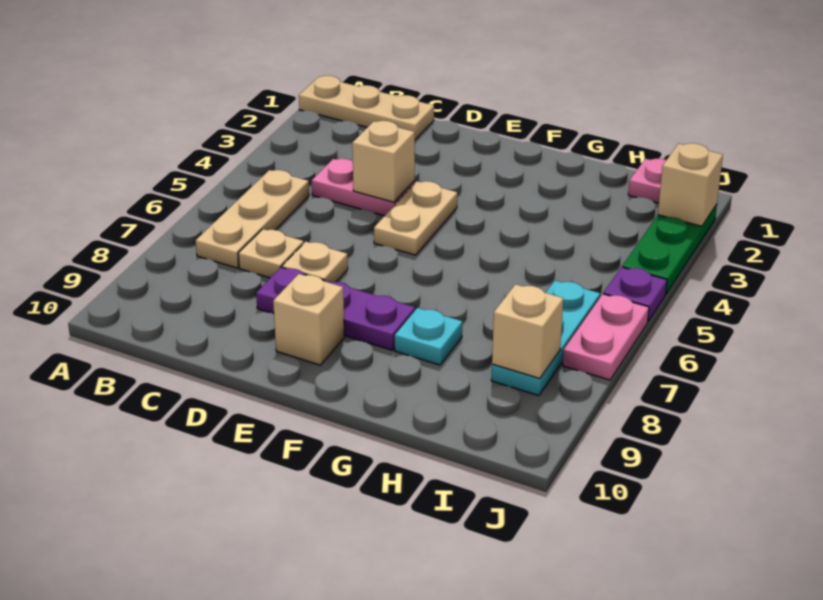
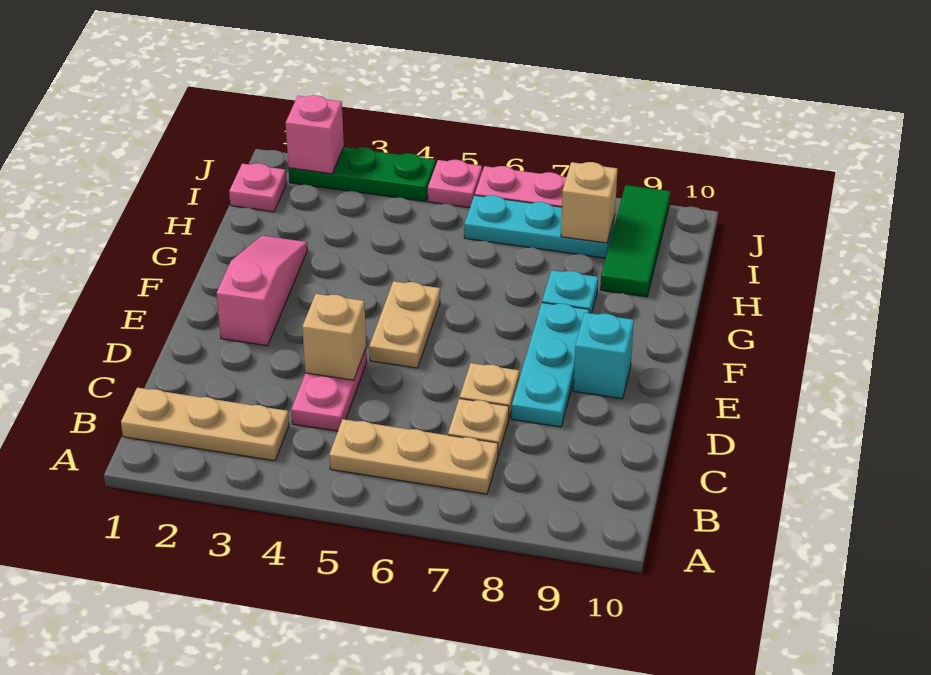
tan 1x3 plate [299,76,434,140] -> tan 1x3 plate turned to [121,388,289,461]
purple 1x3 plate [256,267,415,350] -> cyan 1x3 plate [512,303,589,427]
none -> pink 1x3 slope [216,236,308,346]
tan 1x2 plate [374,181,457,255] -> tan 1x2 plate turned to [369,281,440,368]
tan 1x1 brick [273,274,345,365] -> cyan 1x1 brick [573,313,634,399]
none -> green 1x3 tile [600,185,670,297]
tan 1x1 brick [658,143,723,226] -> pink 1x1 brick [286,95,344,174]
purple 1x1 plate [603,267,667,321] -> pink 1x1 plate [428,160,482,208]

